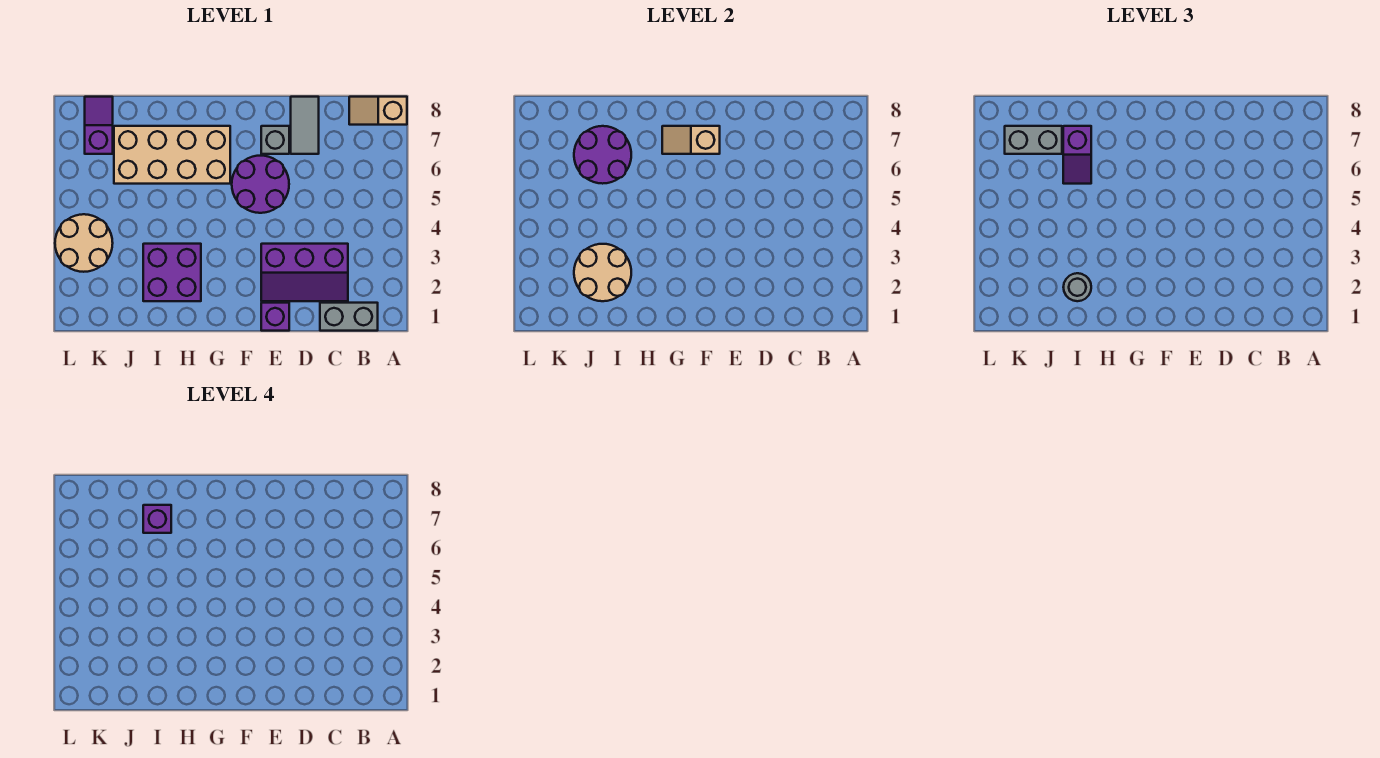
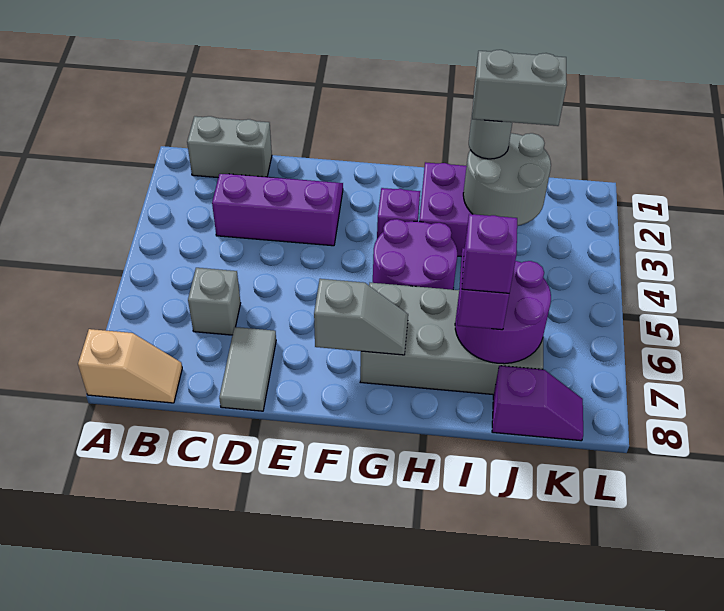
purple 1x1 brick [261,303,289,331] -> purple 1x1 brick moved to [377,188,420,238]
purple 2x2 round brick [232,156,289,213] -> purple 2x2 round brick moved to [373,219,457,290]
grey 1x1 brick [261,126,289,154] -> grey 1x1 brick moved to [188,268,241,335]
tan 1x2 slope [662,126,720,154] -> grey 1x2 slope [314,279,408,355]
tan 2x4 brick [114,126,230,184] -> grey 2x4 brick [360,283,543,395]
tan 2x2 round brick [574,244,631,301] -> grey 2x2 round brick [463,133,551,226]
grey 1x2 brick [1005,126,1062,154] -> grey 1x2 brick moved to [472,50,567,126]
tan 2x2 round brick [55,214,113,272] -> none
purple 1x2 slope [85,97,113,154] -> purple 1x2 slope turned to [492,366,583,441]

